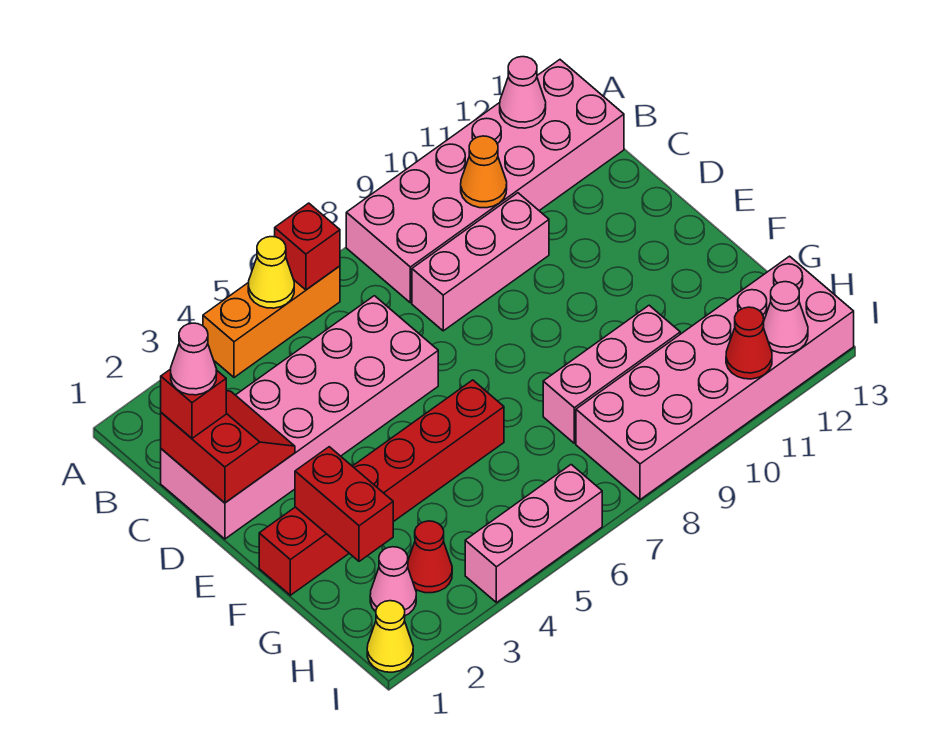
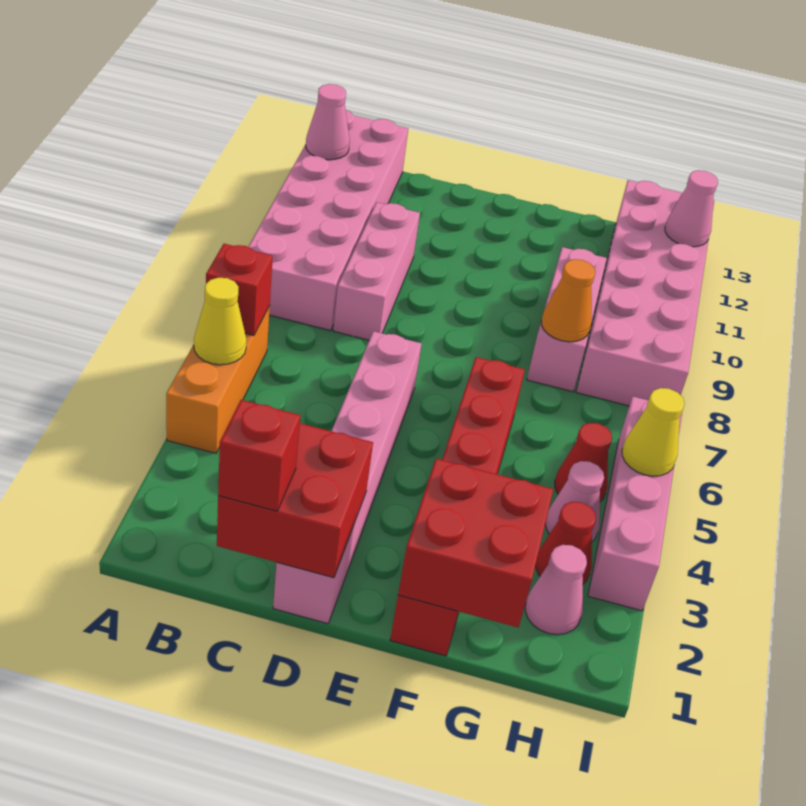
orange 1x1 cone [461,136,507,208] -> orange 1x1 cone moved to [541,259,595,342]
pink 2x6 brick [161,296,438,539] -> pink 1x6 brick [273,331,422,624]
red 2x2 slope [161,391,295,503] -> red 2x2 brick [217,423,373,578]
pink 1x1 cone [171,323,217,395] -> pink 1x1 cone moved to [545,461,604,541]
red 1x2 brick [295,447,393,561] -> red 2x2 brick [398,459,553,628]
yellow 1x1 cone [367,601,413,672] -> yellow 1x1 cone moved to [622,388,685,476]
pink 1x3 brick [465,465,602,603] -> pink 1x4 brick [588,397,682,611]
red 1x1 cone [726,307,772,379] -> red 1x1 cone moved to [555,423,612,502]

